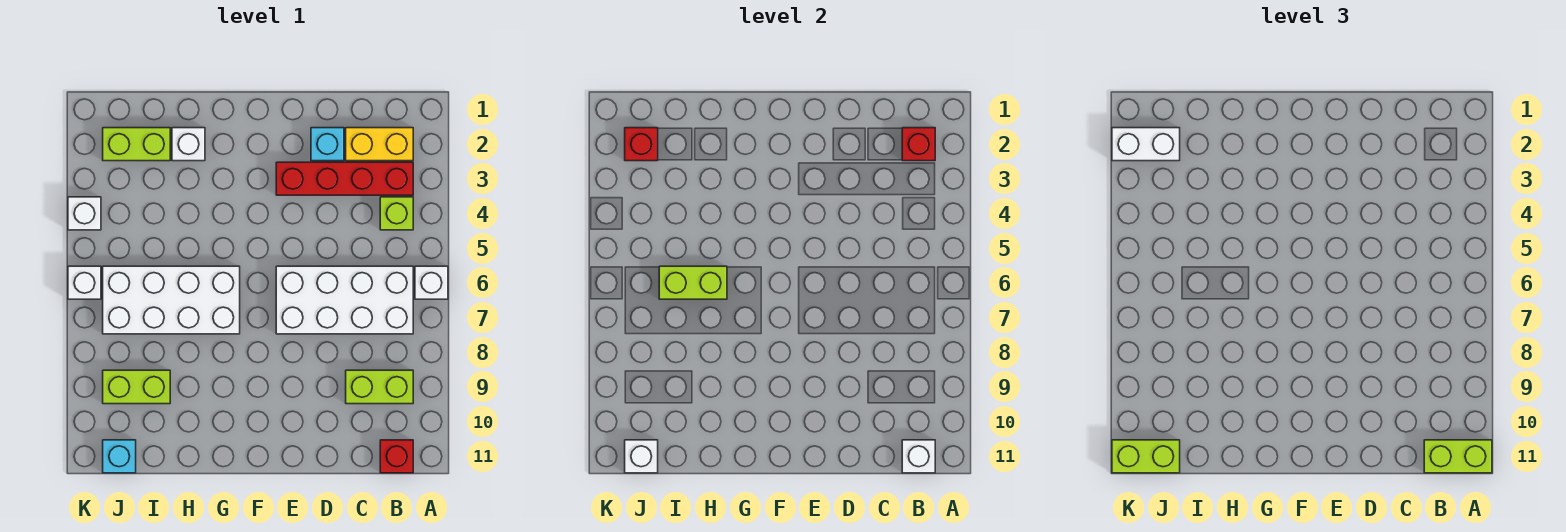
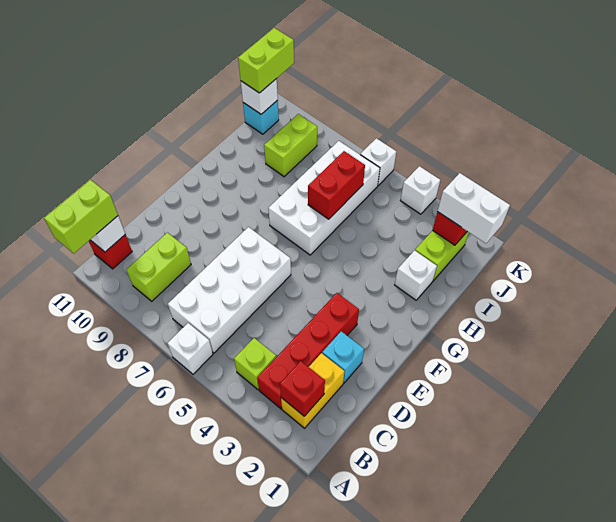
lime 1x2 brick [659,266,727,299] -> red 1x2 brick [308,151,365,219]
white 1x2 brick [1112,128,1180,161] -> white 1x2 brick turned to [438,173,510,243]

